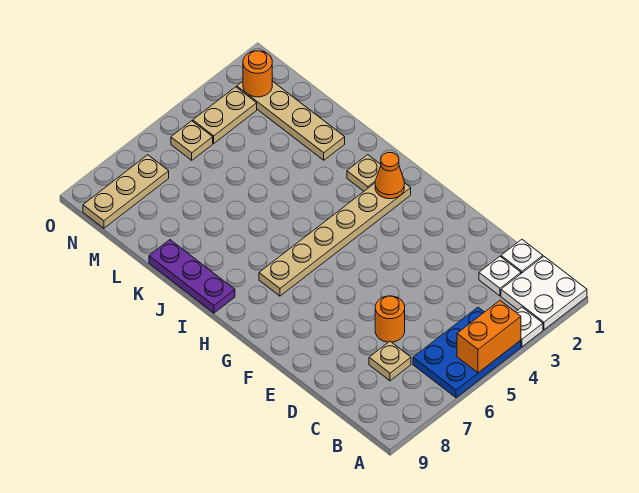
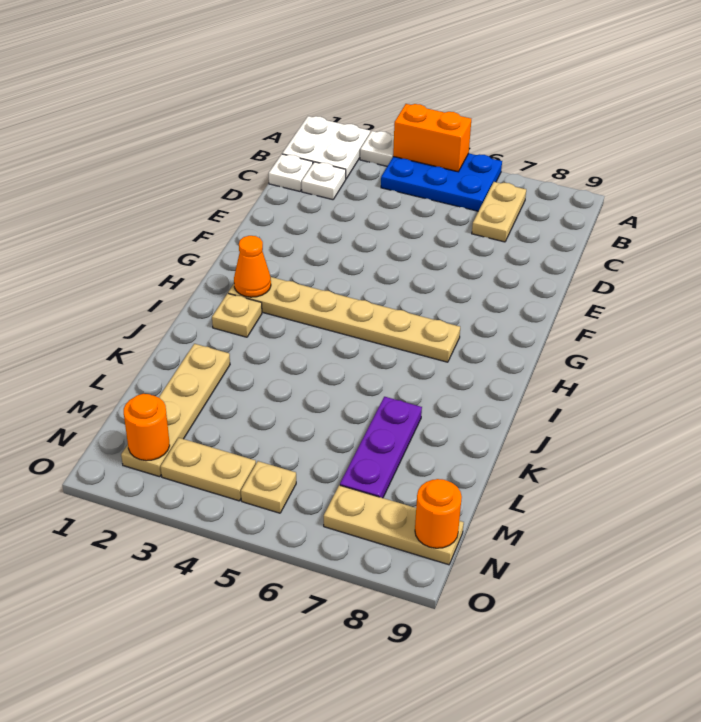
tan 1x1 plate [369,341,411,381] -> tan 1x2 plate [472,182,526,242]
orange 1x1 round brick [375,296,405,342] -> orange 1x1 round brick moved to [415,479,462,548]
purple 1x3 plate [149,240,235,313] -> purple 1x3 plate moved to [340,397,422,498]

